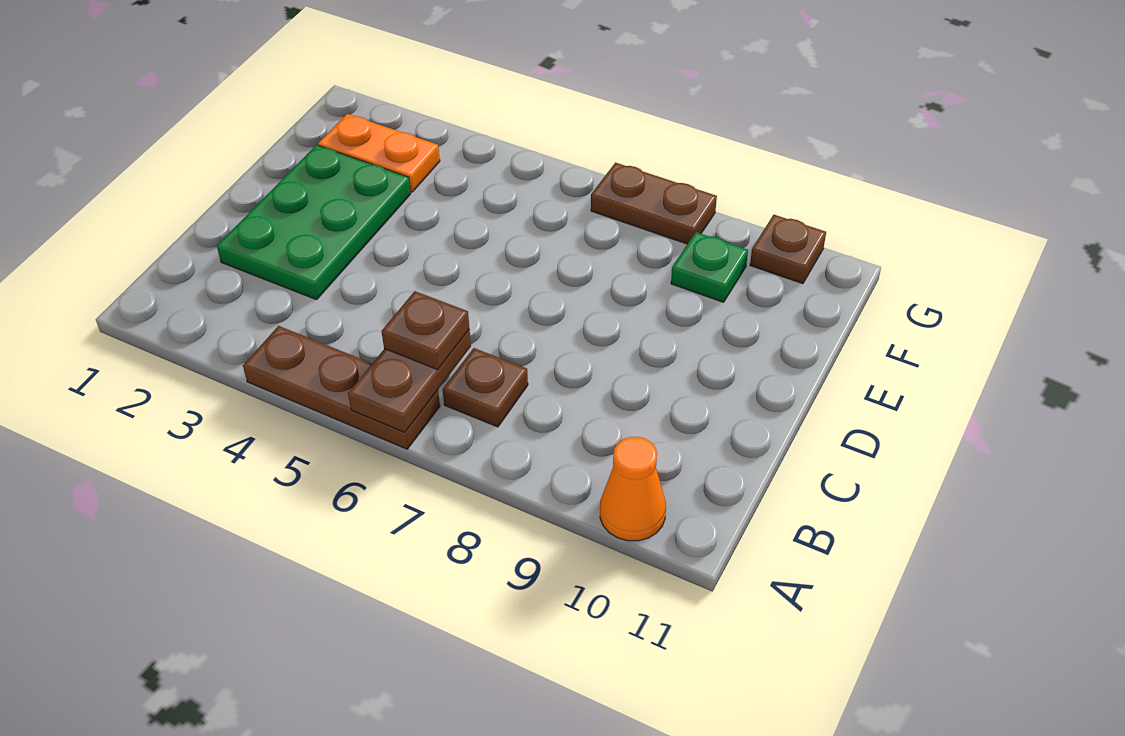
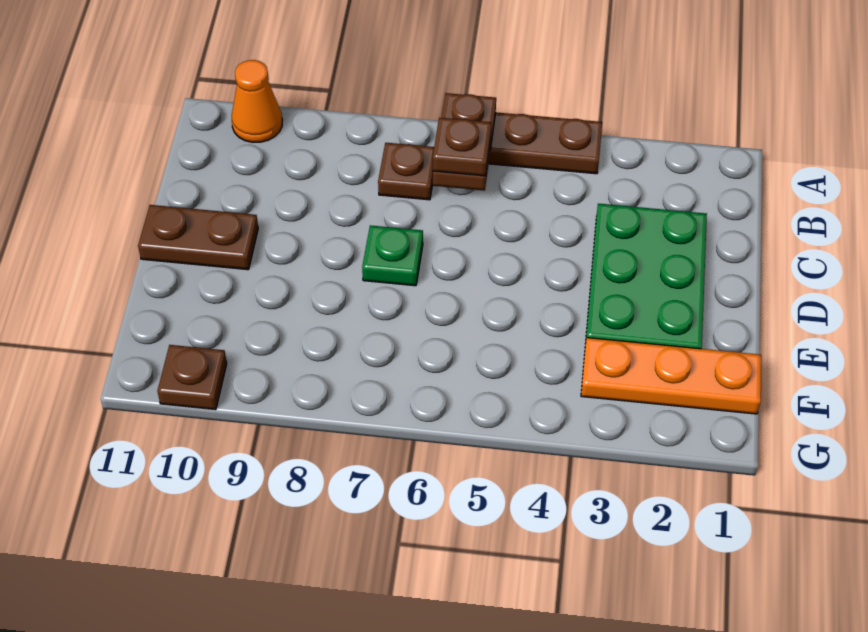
orange 1x2 plate [318,114,440,192] -> orange 1x3 plate [581,338,761,414]
green 1x1 plate [671,232,748,302] -> green 1x1 plate moved to [362,225,423,286]
brown 1x2 plate [591,163,717,244] -> brown 1x2 plate moved to [138,205,258,270]

